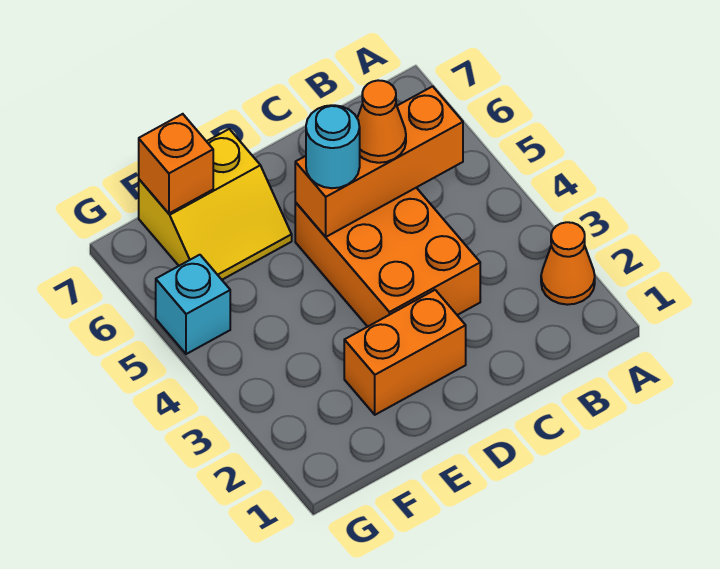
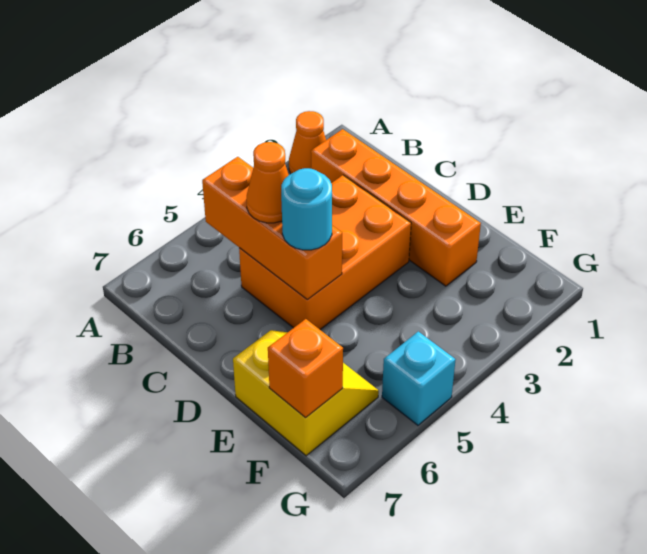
orange 1x2 brick [344,290,466,415] -> orange 1x4 brick [311,129,481,286]

